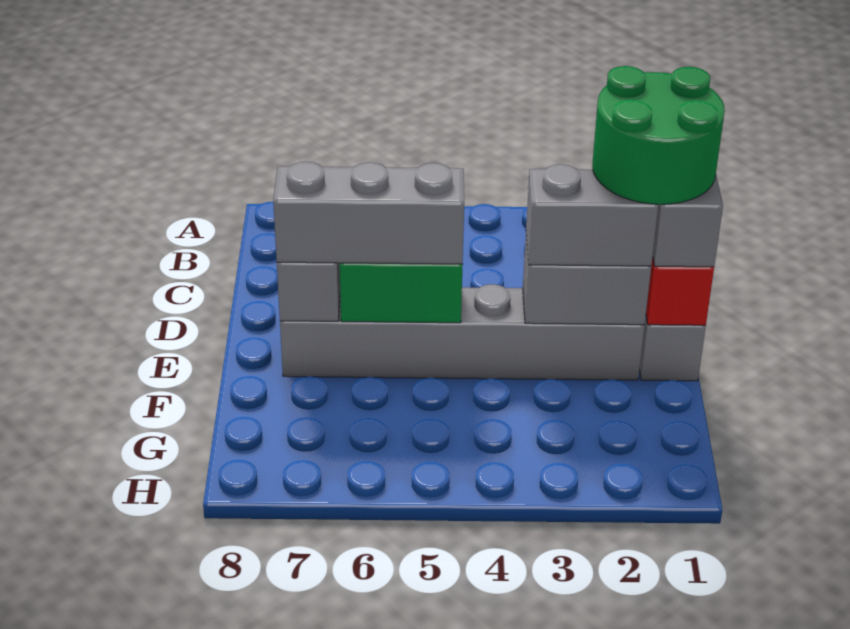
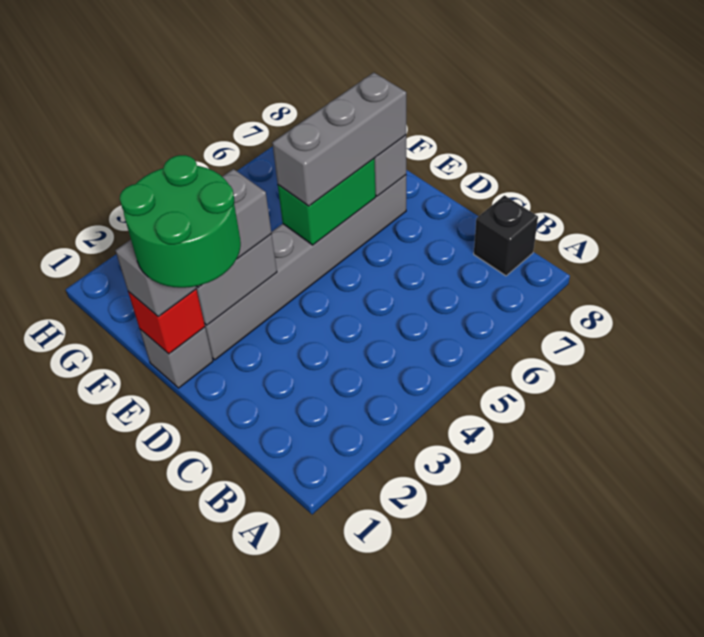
none -> black 1x1 brick [474,196,538,276]

